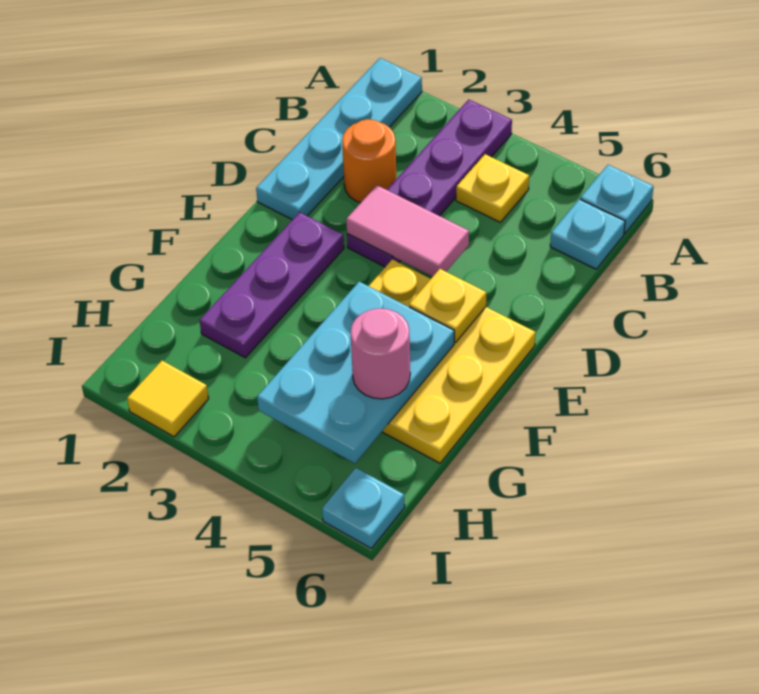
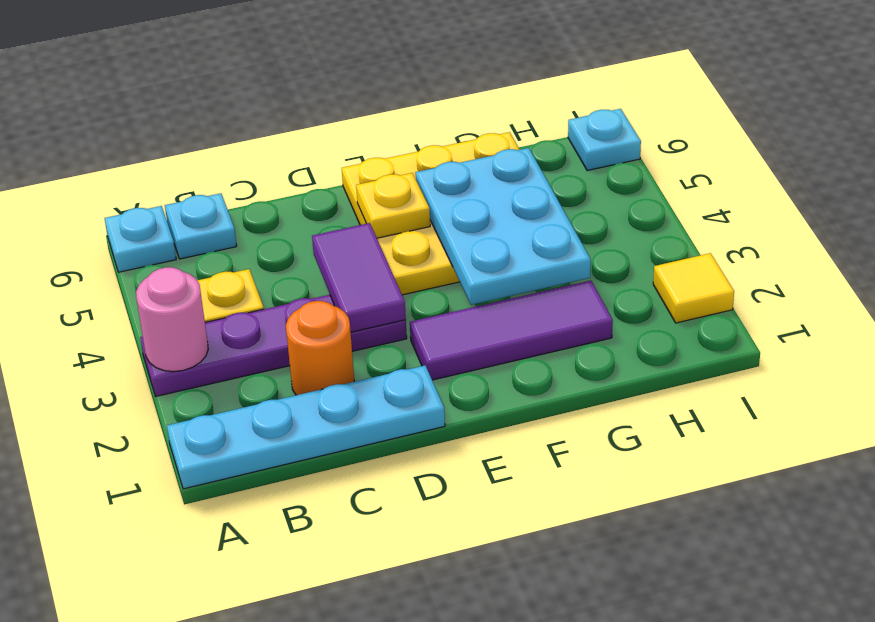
pink 1x2 tile [346,185,469,277] -> purple 1x2 tile [312,223,406,332]
purple 1x3 plate [200,212,344,358] -> purple 1x3 tile [410,281,613,380]
cyan 2x3 plate [257,282,454,463] -> cyan 2x3 plate turned to [415,148,591,305]
pink 1x1 round brick [350,308,410,399] -> pink 1x1 round brick moved to [136,267,208,372]

